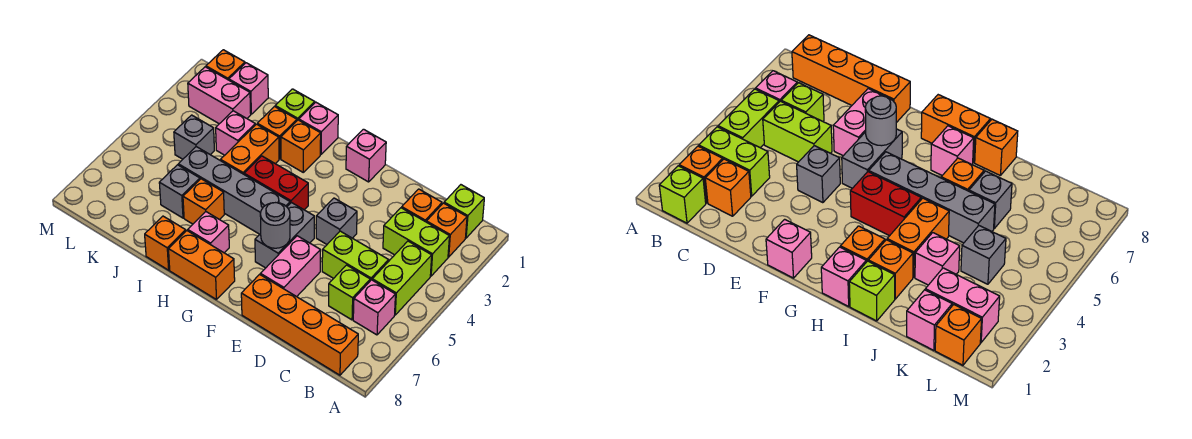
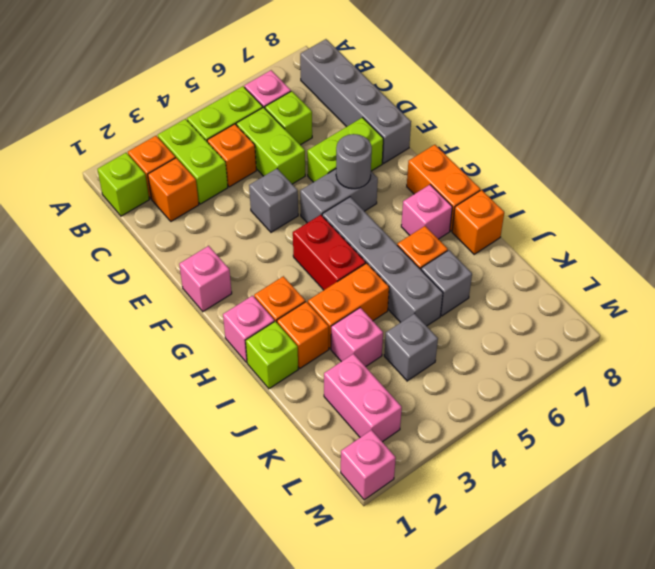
orange 1x4 brick [241,274,358,375] -> grey 1x4 brick [300,39,411,163]
pink 1x2 brick [260,236,321,297] -> lime 1x2 brick [307,118,383,182]
pink 1x1 brick [229,63,268,114] -> pink 1x1 brick moved to [341,430,396,500]
orange 1x1 brick [206,50,245,80] -> orange 1x1 brick moved to [207,124,256,187]

